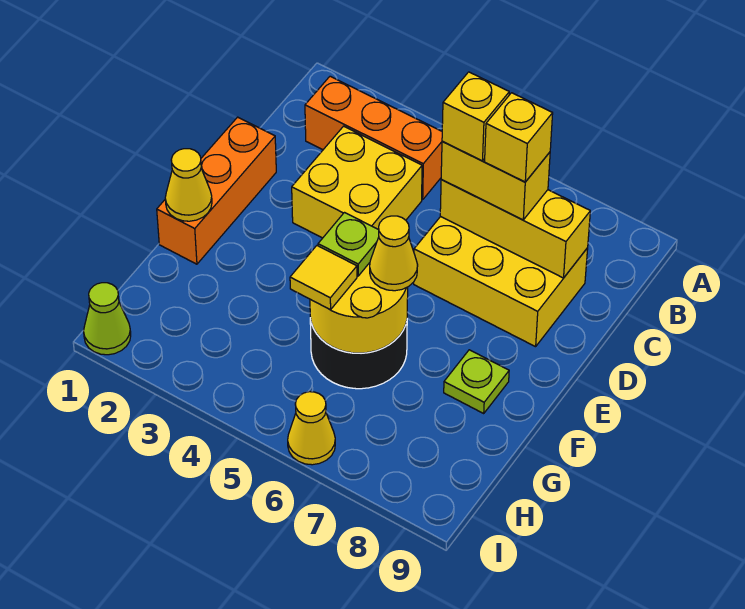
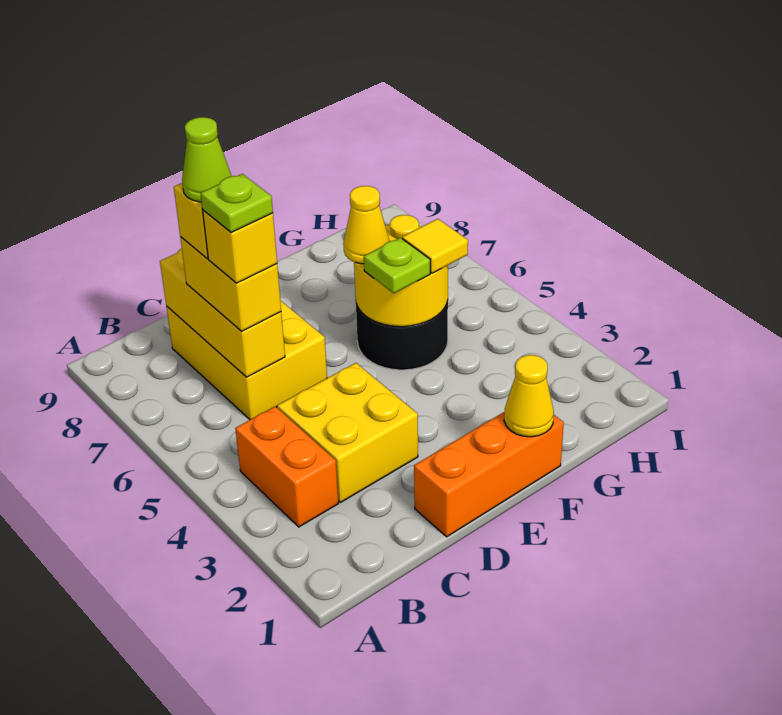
orange 1x3 brick [305,76,442,200] -> orange 1x2 brick [235,406,338,527]
lime 1x1 plate [444,350,509,413] -> lime 1x1 plate moved to [201,174,273,233]
lime 1x1 cone [84,283,131,355] -> lime 1x1 cone moved to [182,117,231,202]
yellow 1x1 cone [288,392,335,465] -> none

